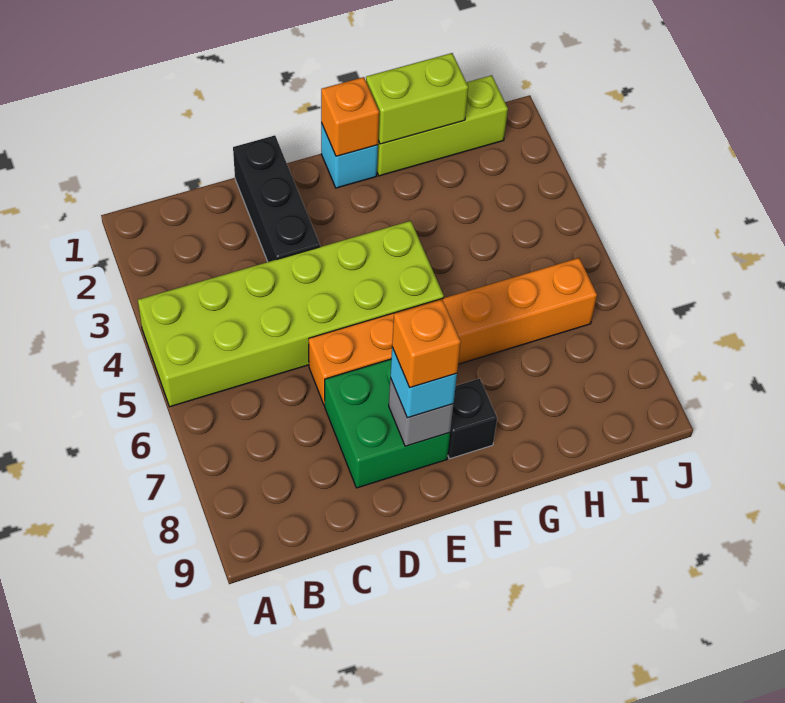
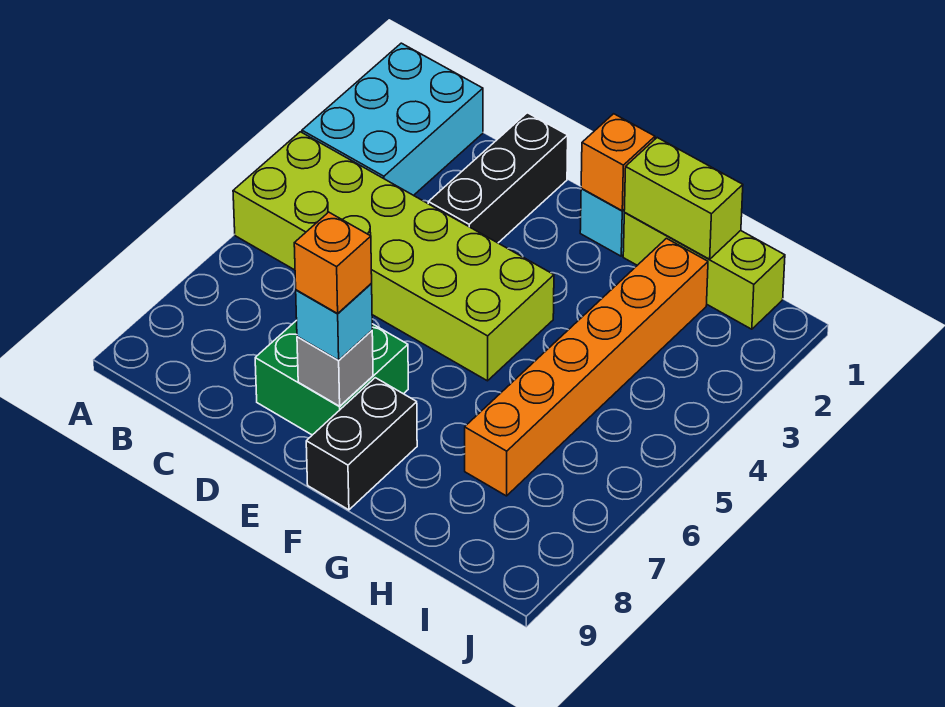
none -> cyan 2x3 brick [302,43,483,195]
orange 1x6 brick [309,258,597,405] -> orange 1x6 brick turned to [465,238,708,496]
black 1x1 brick [448,378,497,459] -> black 1x2 brick [306,378,417,510]

